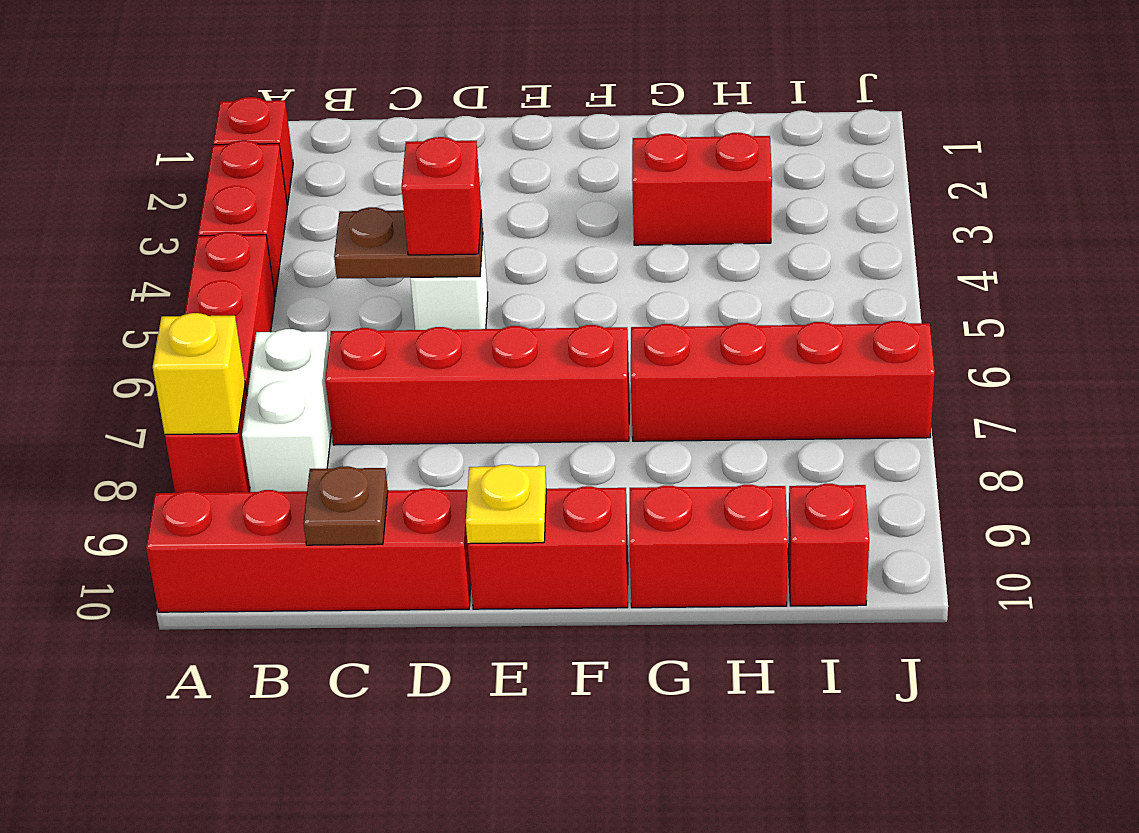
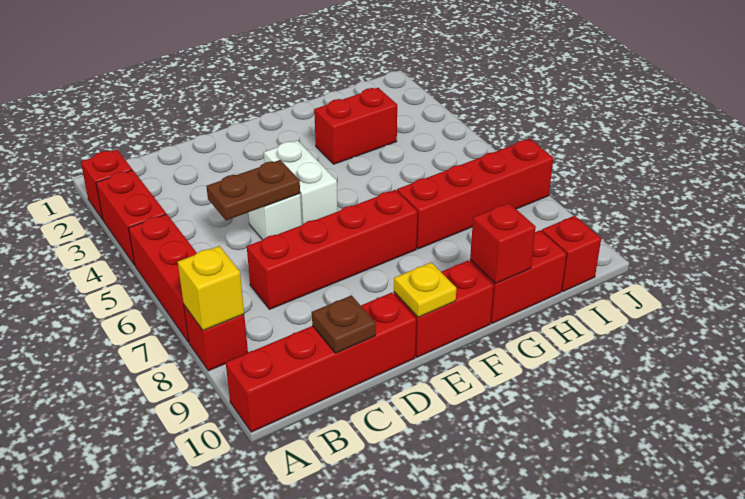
white 1x2 brick [242,329,332,492] -> white 1x2 brick moved to [264,140,338,225]
red 1x1 brick [402,137,481,255] -> red 1x1 brick moved to [470,203,536,284]

